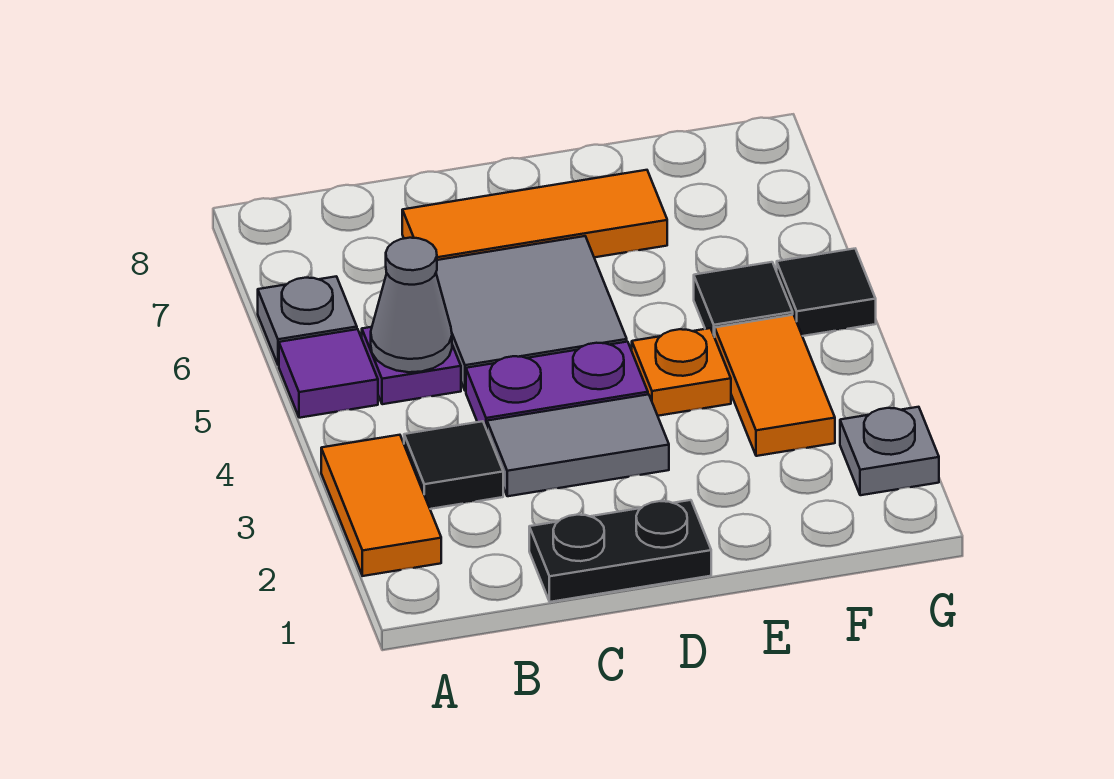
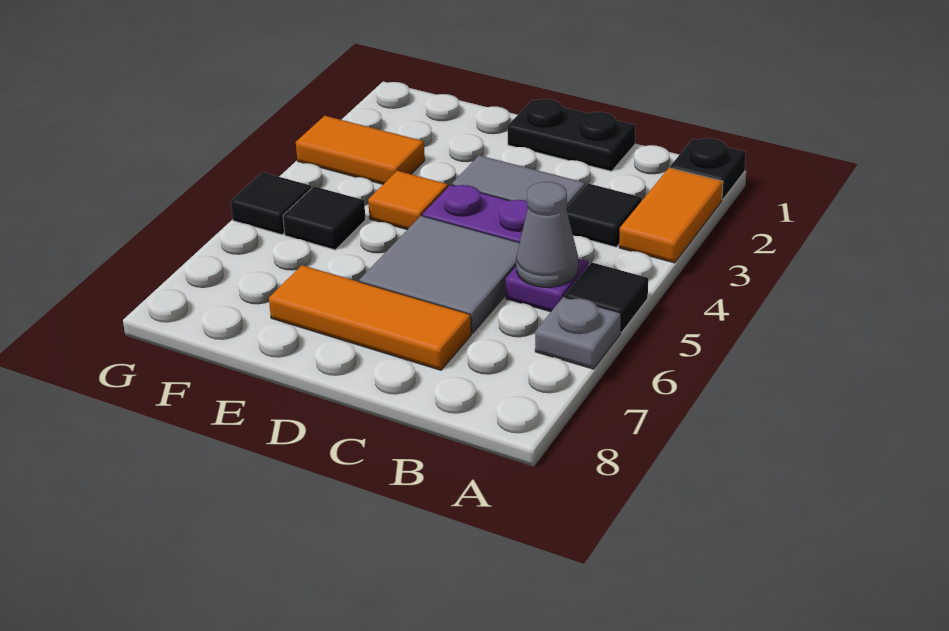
none -> black 1x1 plate [670,138,746,200]
purple 1x1 tile [279,329,378,418] -> black 1x1 tile [565,262,648,332]
orange 1x1 plate [632,328,731,416] -> orange 1x1 tile [368,171,448,230]
orange 1x2 tile [715,315,835,456] -> orange 1x2 tile turned to [296,116,425,184]
grey 1x1 plate [840,407,939,495] -> none

